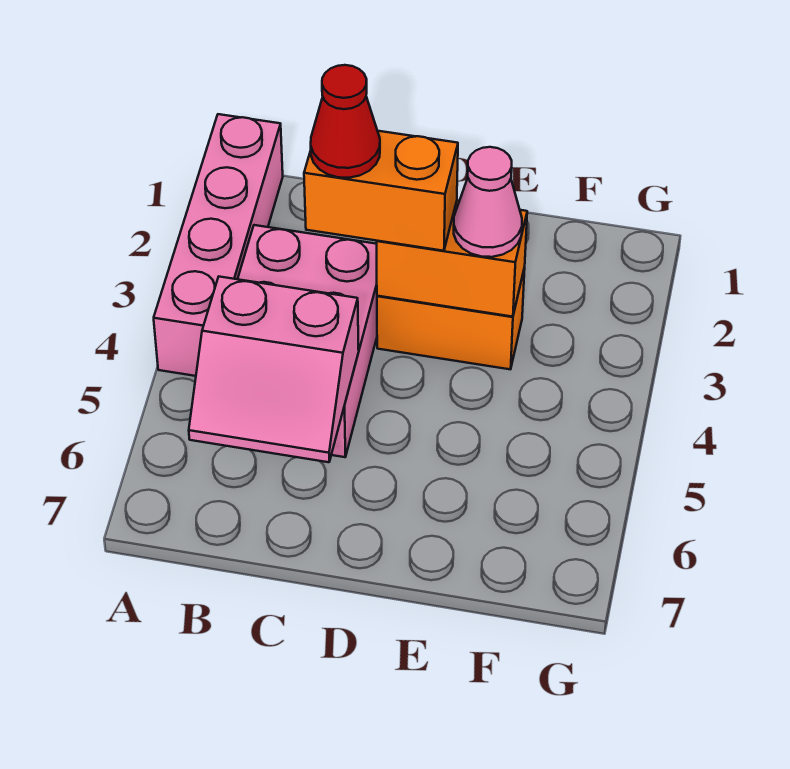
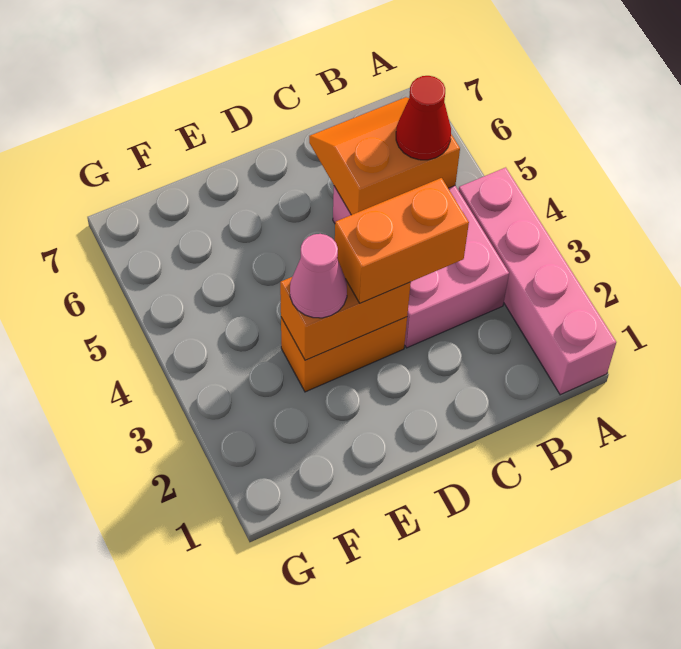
pink 2x2 slope [189,277,359,462] -> orange 2x2 slope [309,97,460,215]
red 1x1 cone [311,65,380,178] -> red 1x1 cone moved to [396,76,451,160]

